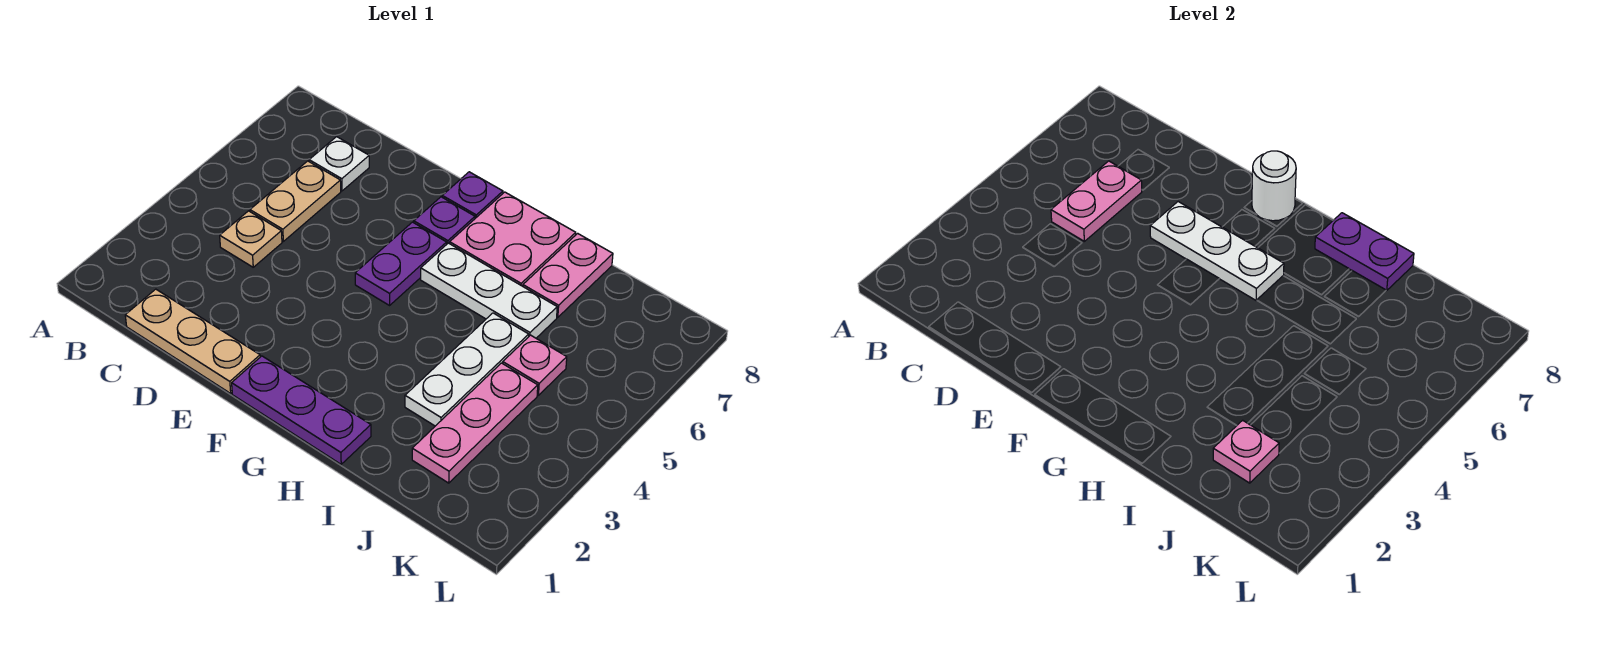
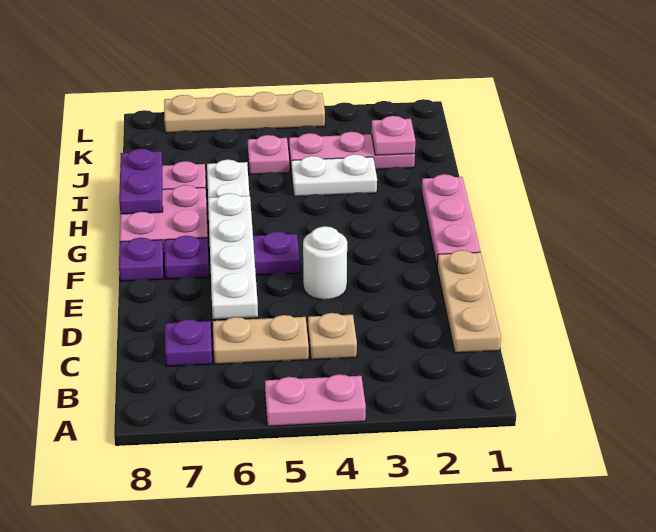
pink 1x2 plate [1051,161,1142,241] -> pink 1x2 plate moved to [265,374,366,426]
white 1x1 plate [309,137,369,191] -> purple 1x1 plate [165,319,212,367]
white 1x3 plate [1150,202,1284,300] -> white 1x4 plate [208,193,258,319]
purple 1x3 plate [232,356,371,464] -> pink 1x3 plate [422,174,480,265]
white 1x1 round brick [1252,151,1296,221] -> white 1x1 round brick moved to [303,226,347,300]
white 1x3 plate [405,313,529,426] -> white 1x2 plate [291,154,377,196]
none -> tan 1x4 plate [164,90,325,133]

